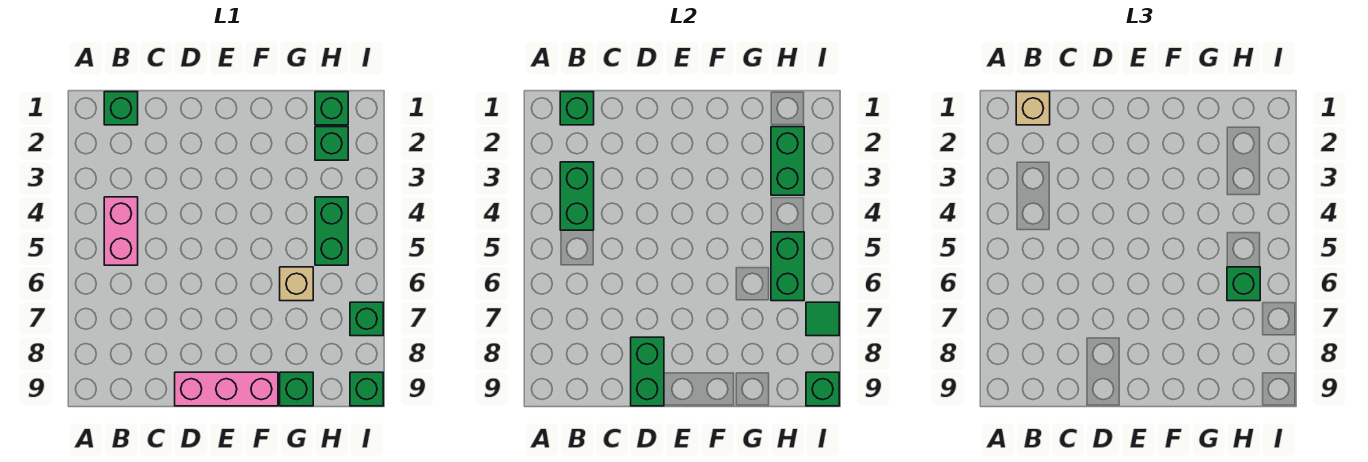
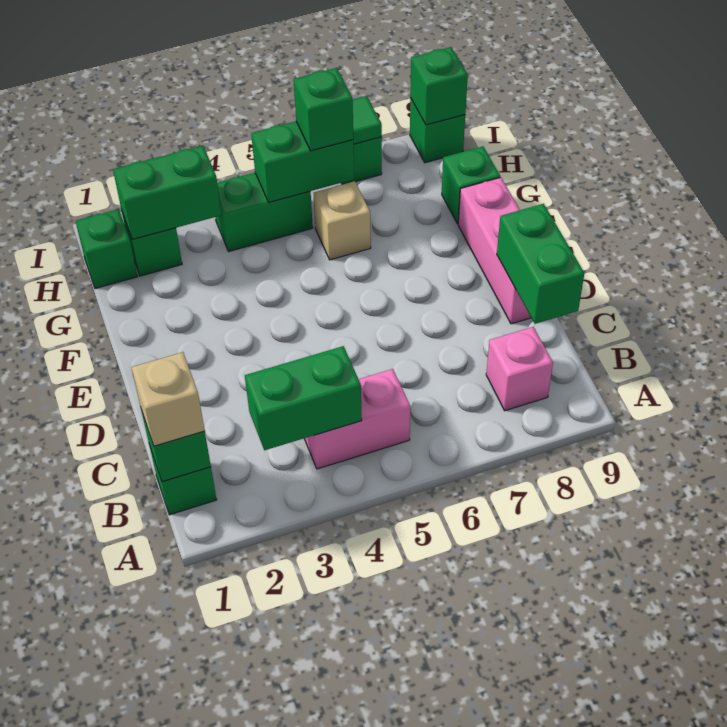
none -> pink 1x1 brick [486,327,553,411]
green 1x2 brick [631,337,664,406] -> green 1x2 brick turned to [497,204,584,324]

